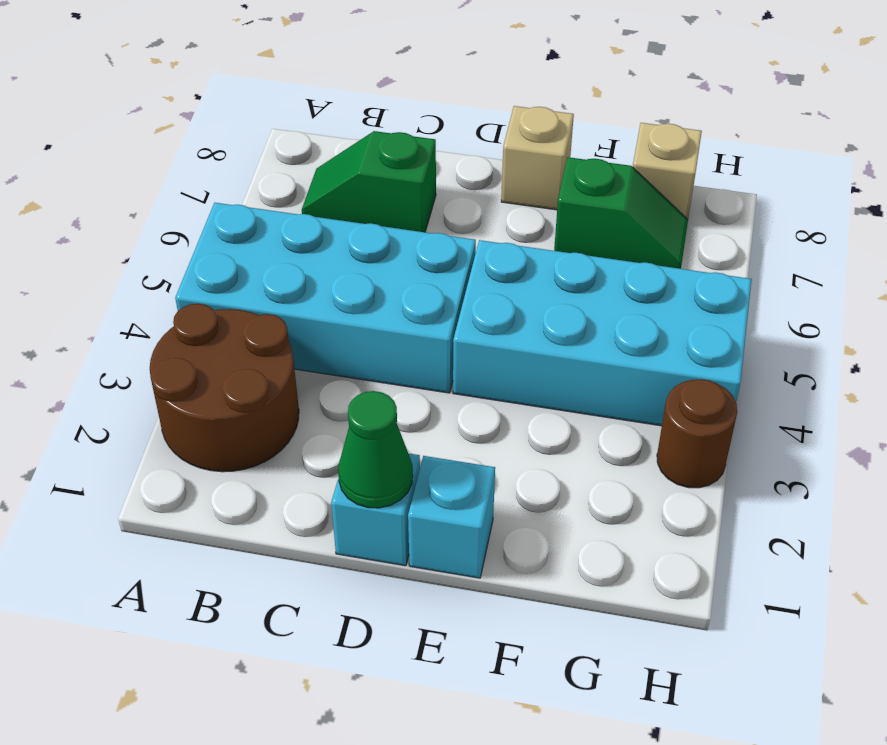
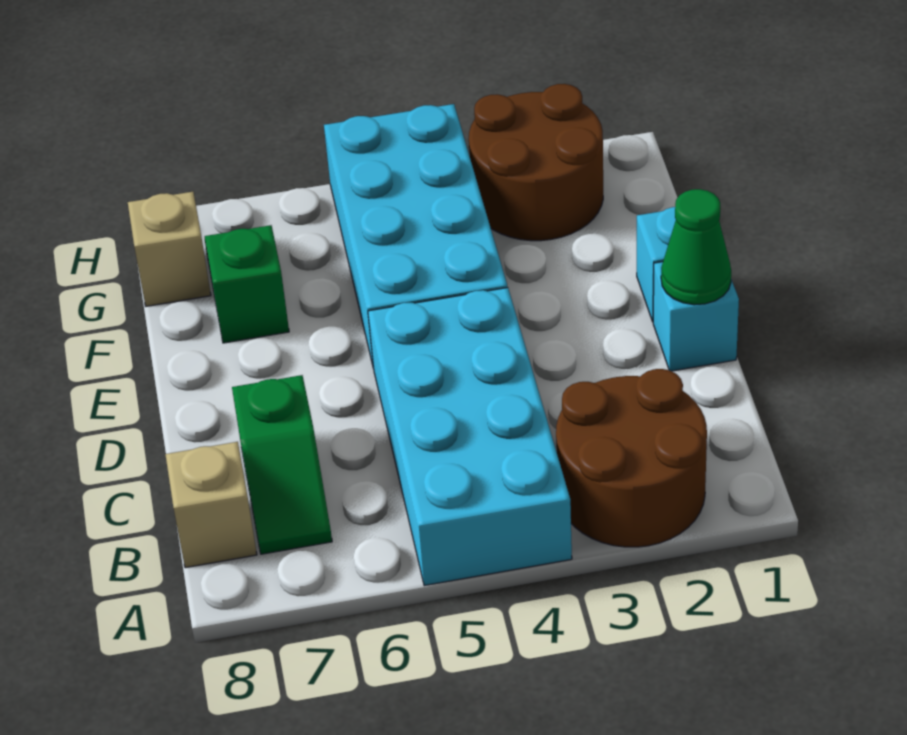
tan 1x1 brick [501,106,574,210] -> tan 1x1 brick moved to [165,442,257,568]
brown 1x1 round brick [657,379,737,488] -> brown 2x2 round brick [469,84,603,241]

